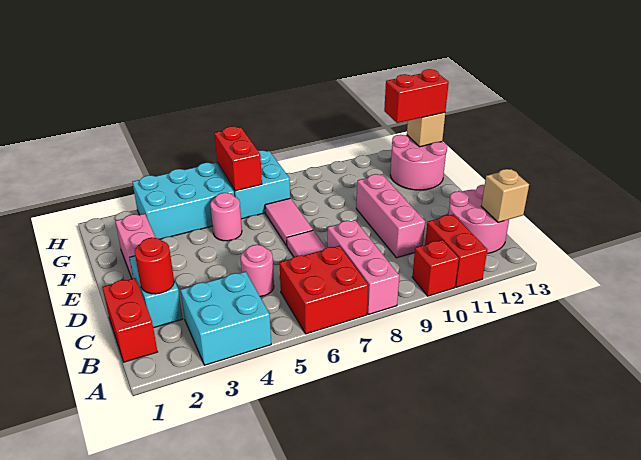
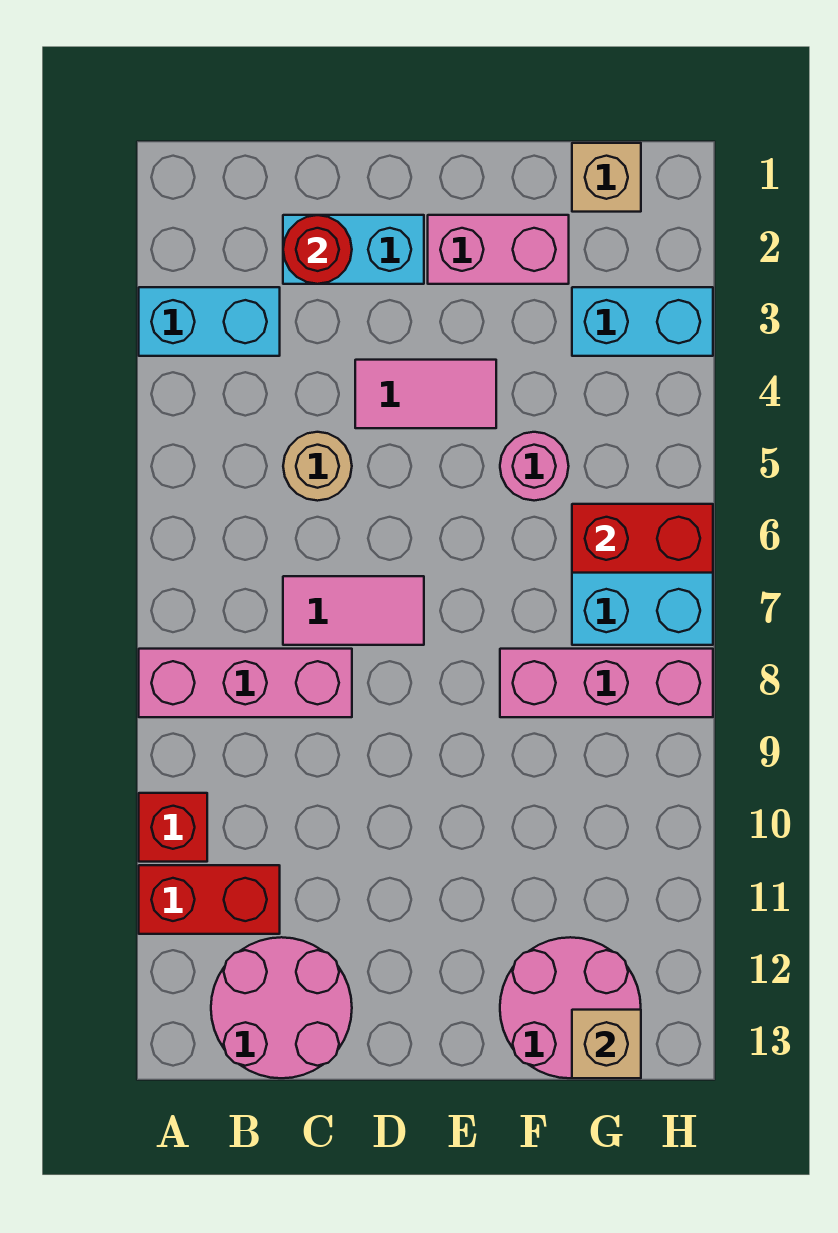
cyan 2x2 brick [181,271,271,365] -> cyan 1x2 brick [139,287,280,356]
red 2x2 brick [279,246,368,334] -> none
red 1x2 brick [102,278,158,362] -> none
tan 1x1 brick [481,169,529,222] -> tan 1x1 brick moved to [572,143,641,212]
pink 1x1 round brick [241,245,274,297] -> tan 1x1 round brick [283,432,352,501]
pink 1x3 brick [356,174,425,258] -> pink 1x3 brick moved to [500,649,713,717]
pink 1x2 tile [265,198,313,246] -> pink 1x2 tile moved to [355,360,496,428]
cyan 2x3 brick [133,163,234,239] -> cyan 1x2 brick [572,287,713,356]
red 1x2 brick [384,69,449,123] -> none

